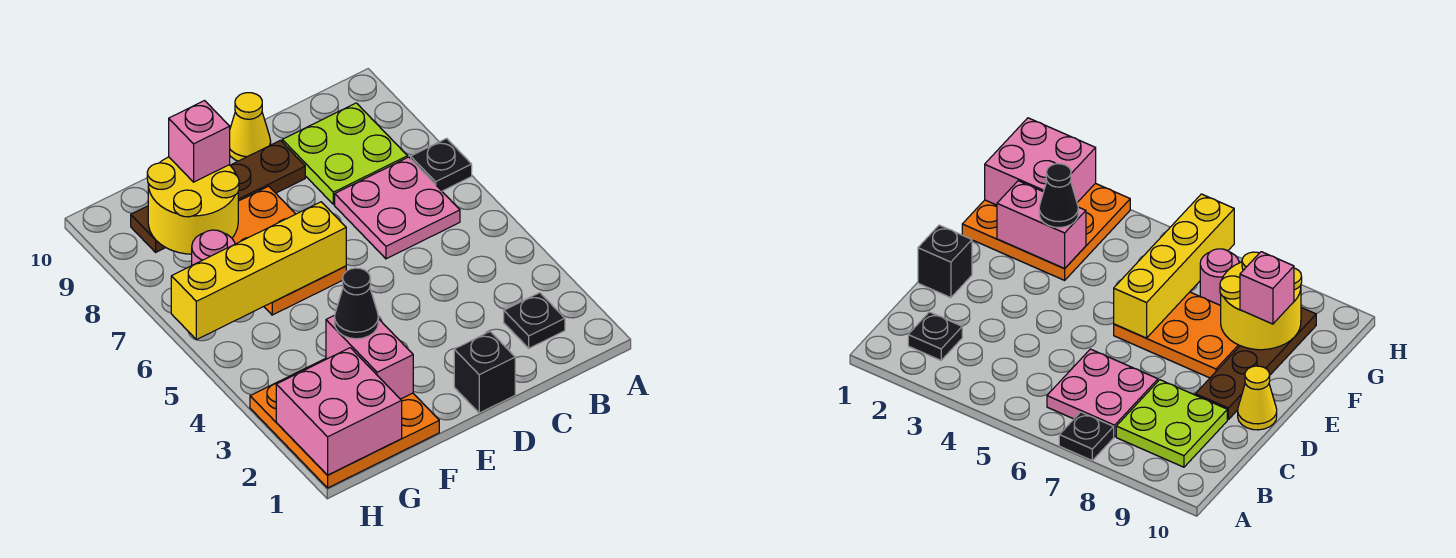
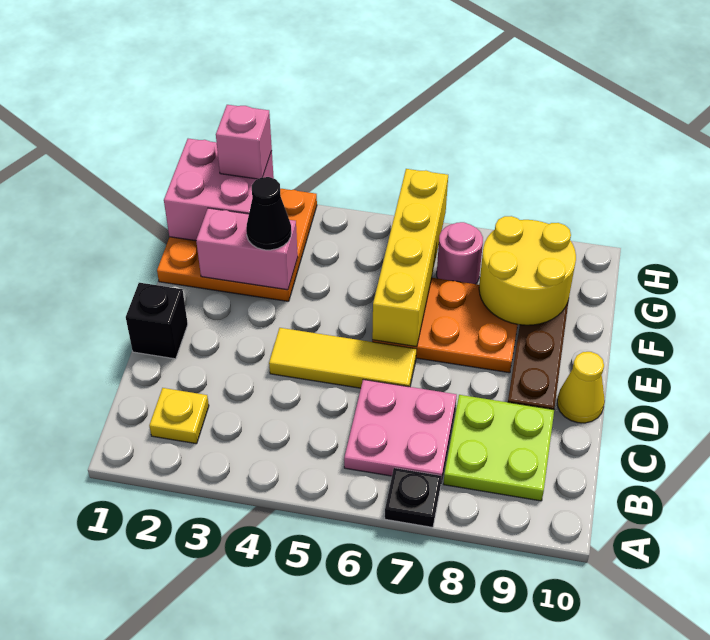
black 1x1 plate [504,293,565,348] -> yellow 1x1 plate [149,388,209,444]
none -> yellow 1x3 tile [269,328,417,388]
pink 1x1 brick [169,101,230,182] -> pink 1x1 brick moved to [216,105,272,179]

